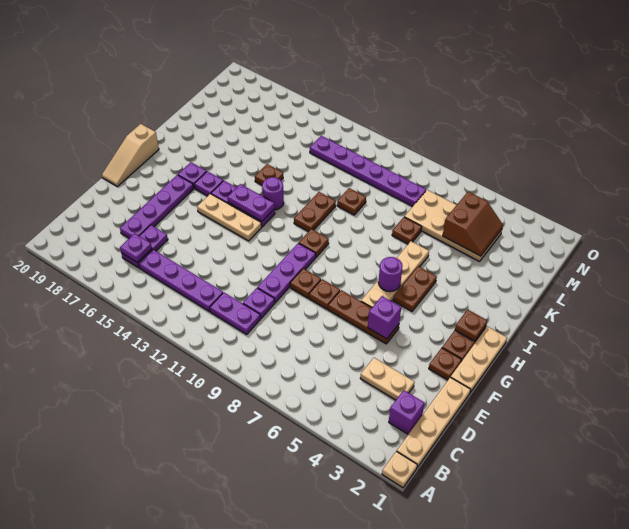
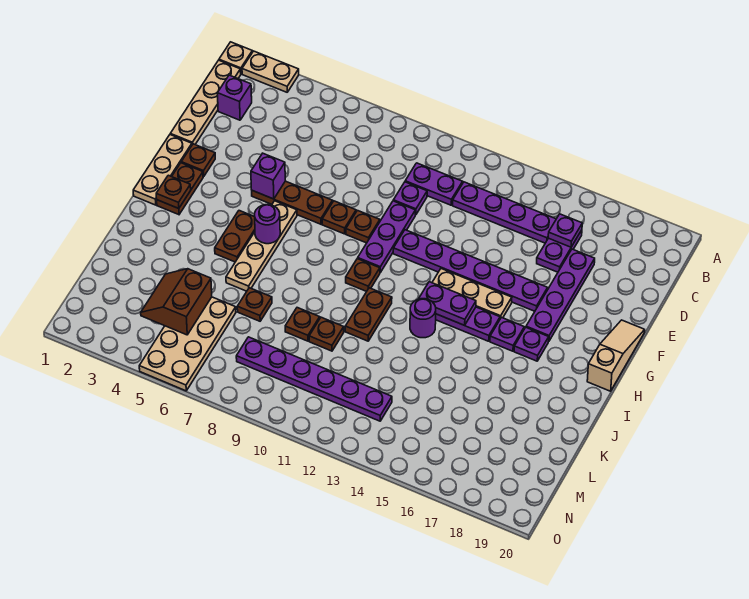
tan 1x2 plate [360,358,415,400] -> tan 1x2 plate moved to [242,51,299,92]
none -> purple 1x6 plate [393,230,548,311]
brown 1x1 plate [255,164,283,185] -> brown 1x1 plate moved to [285,308,320,341]
tan 2x4 plate [404,190,502,262] -> tan 2x4 plate turned to [139,297,236,391]

